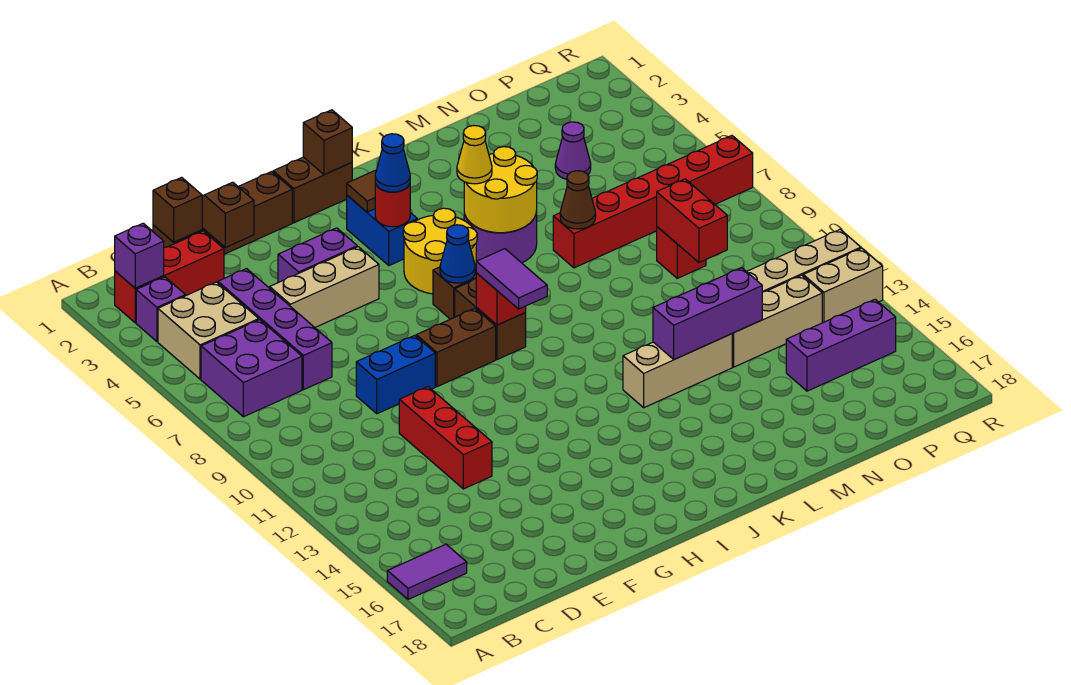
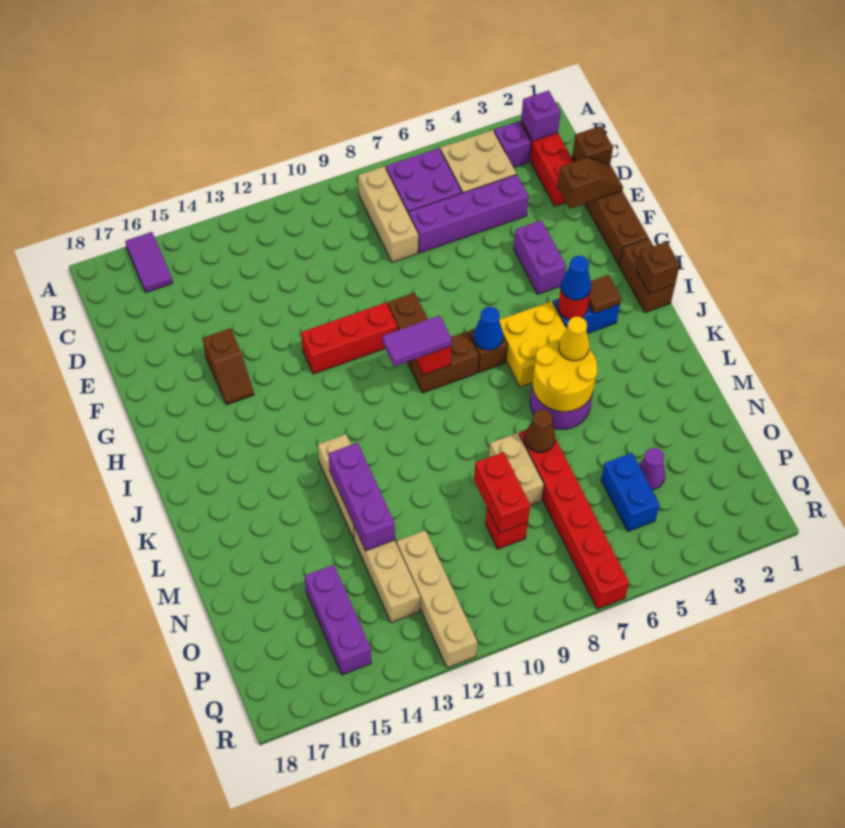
tan 1x3 brick [270,247,379,327] -> tan 1x3 brick moved to [358,166,418,262]
blue 1x2 brick [356,335,435,414] -> blue 1x2 brick moved to [601,453,659,531]
red 1x3 brick [399,387,492,489] -> red 1x3 brick moved to [301,303,397,374]
none -> brown 1x2 slope [203,329,254,405]
yellow 2x2 round brick [403,208,477,294] -> yellow 2x2 brick [499,301,567,387]
red 1x2 brick [657,179,727,262] -> red 1x2 brick turned to [474,452,530,533]
tan 1x2 brick [803,248,883,323] -> tan 1x2 brick moved to [489,433,544,505]

